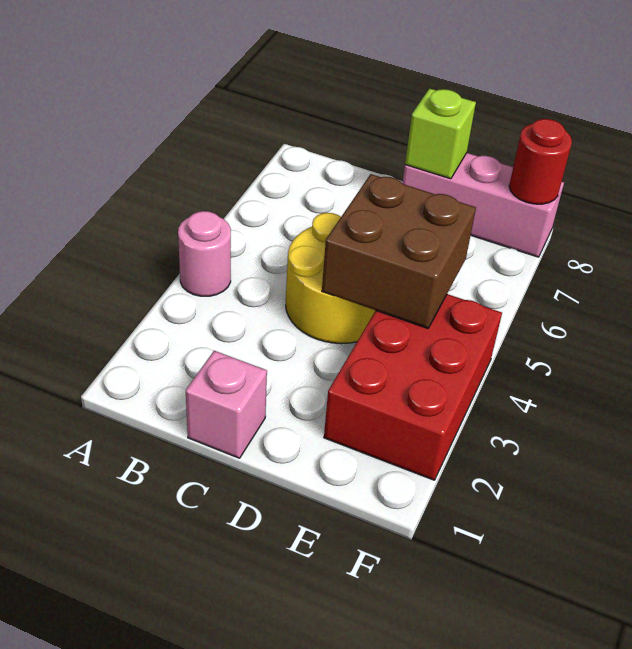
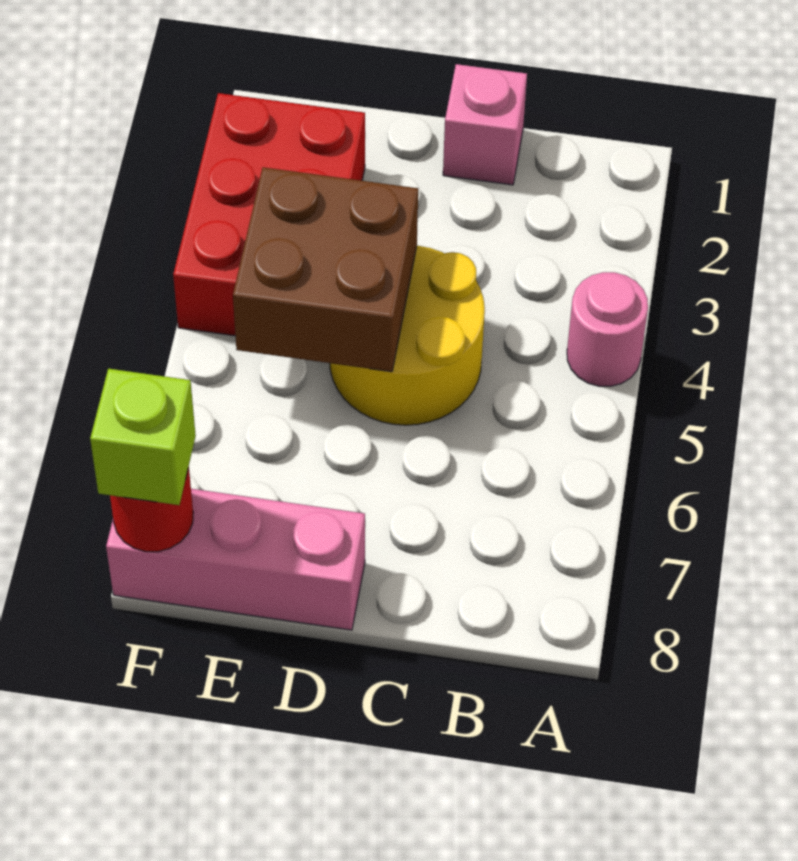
lime 1x1 brick [405,88,476,179] -> lime 1x1 brick moved to [90,369,196,505]

